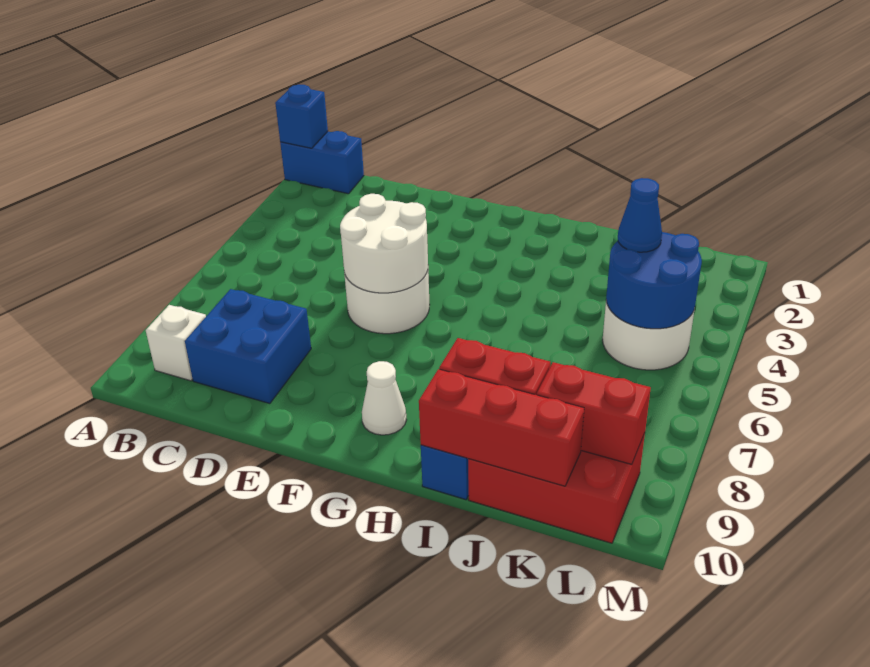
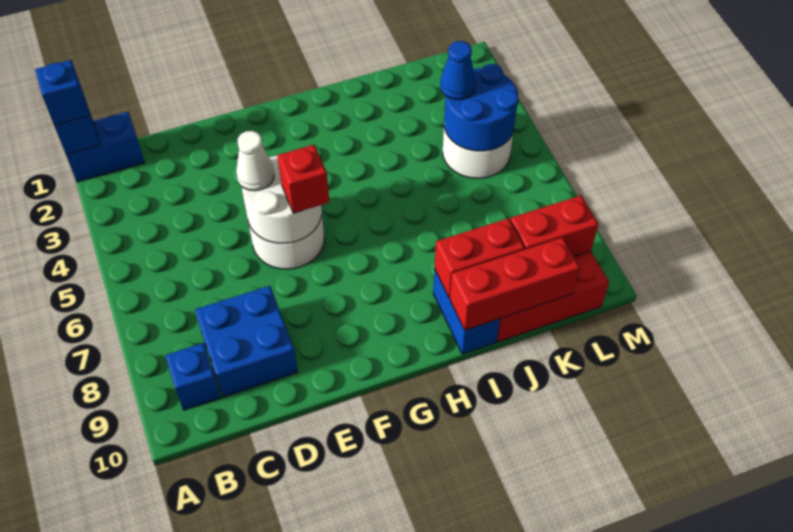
none -> blue 1x1 brick [35,60,90,126]
white 1x1 brick [146,305,206,381] -> blue 1x1 brick [165,343,221,410]
none -> red 1x1 brick [277,145,329,213]
white 1x1 cone [362,361,406,435] -> white 1x1 cone moved to [236,131,274,191]

